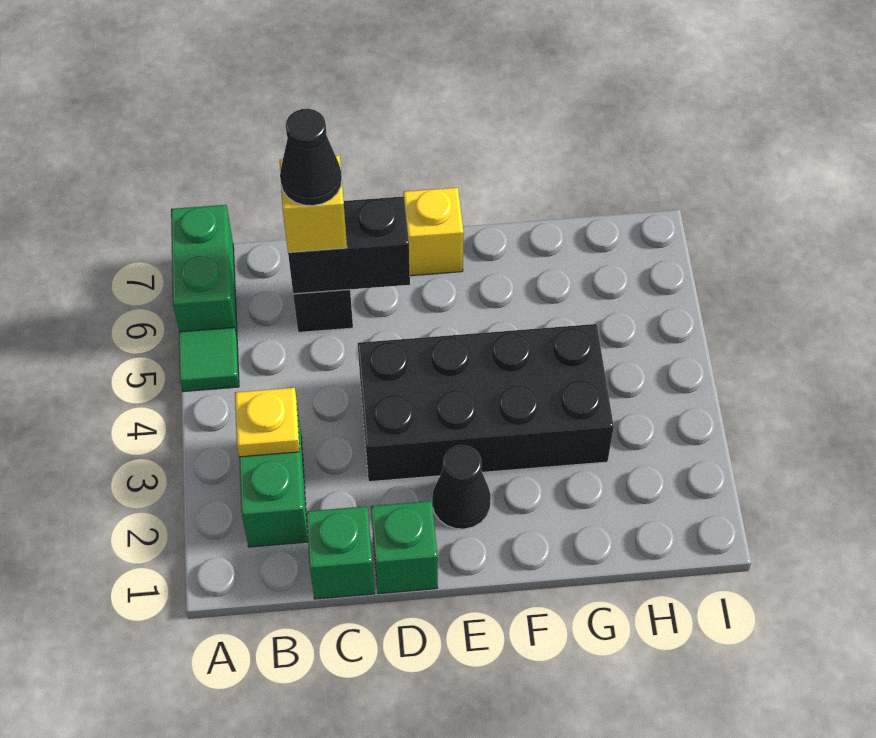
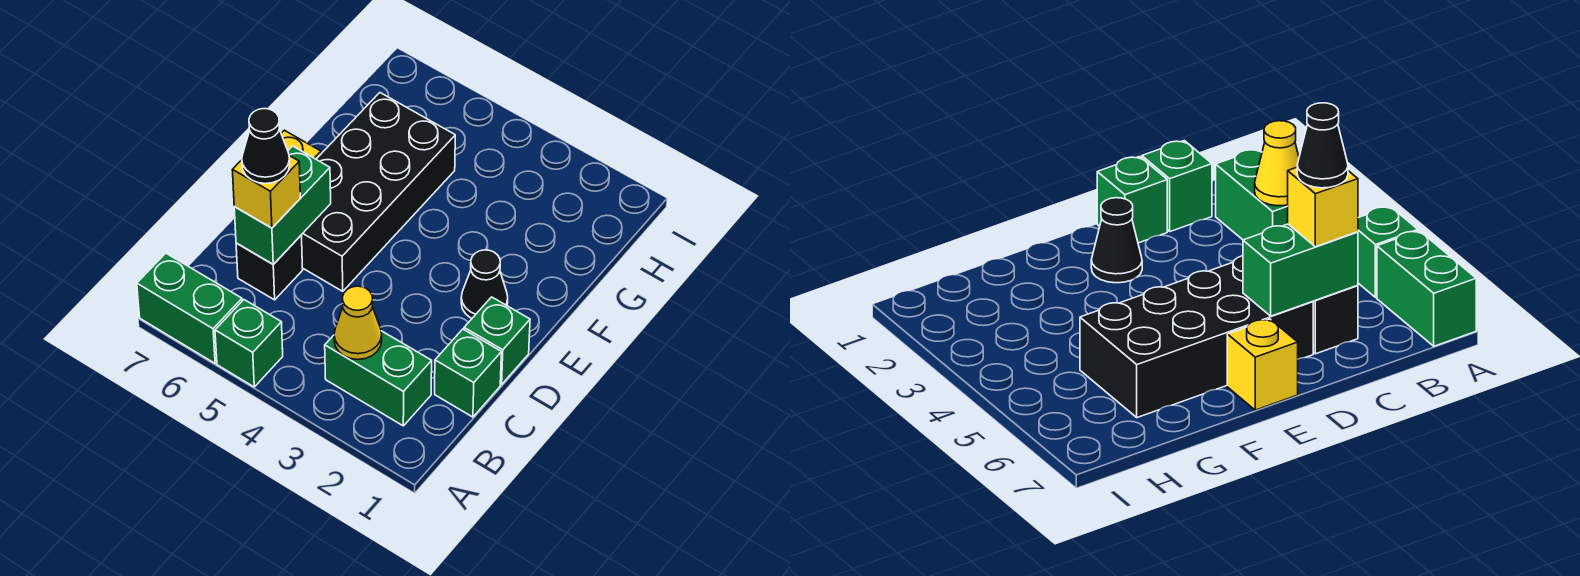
green 1x1 tile [179,327,239,391] -> green 1x1 brick [215,300,283,387]
yellow 1x1 plate [235,388,300,457] -> yellow 1x1 cone [334,286,382,360]
black 1x2 brick [288,196,410,294] -> green 1x2 brick [234,146,331,264]
black 2x4 brick [358,324,614,482] -> black 2x4 brick moved to [302,93,455,291]

